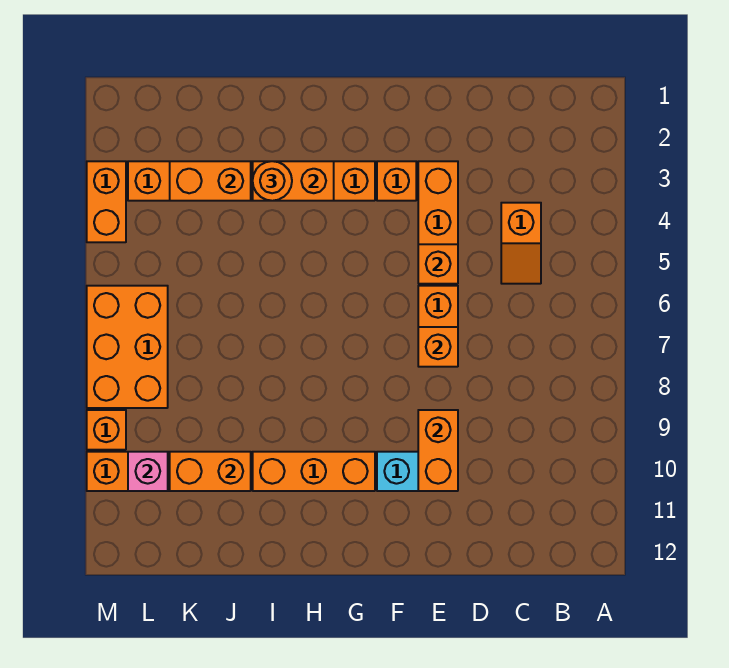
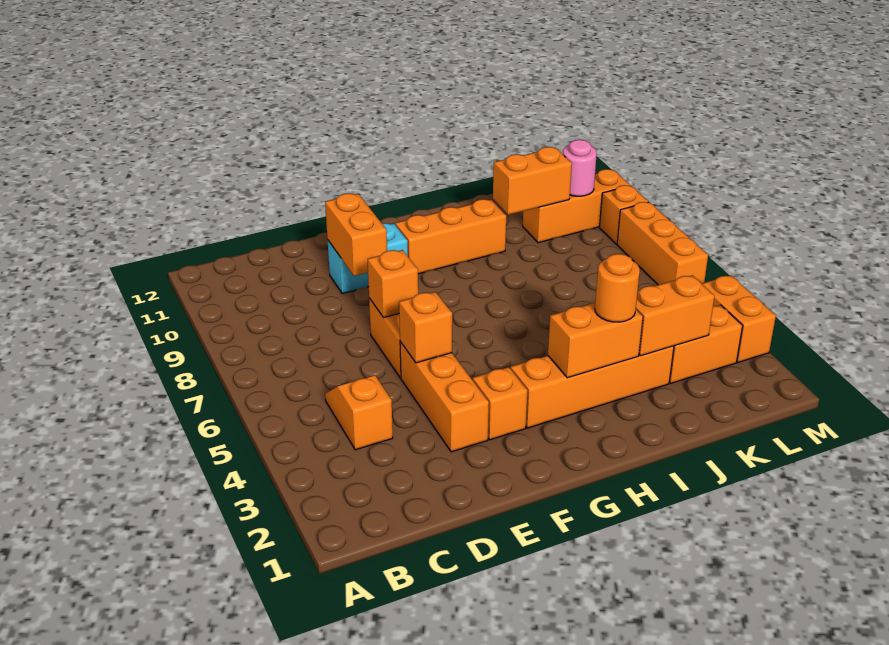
orange 2x3 brick [87,286,168,408] -> orange 1x3 brick [617,202,708,285]
pink 1x1 brick [128,452,168,491] -> pink 1x1 round brick [563,140,597,196]

